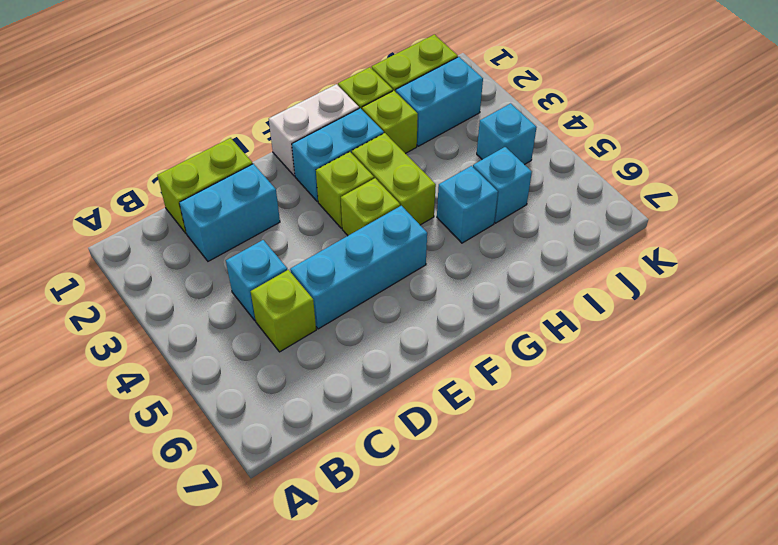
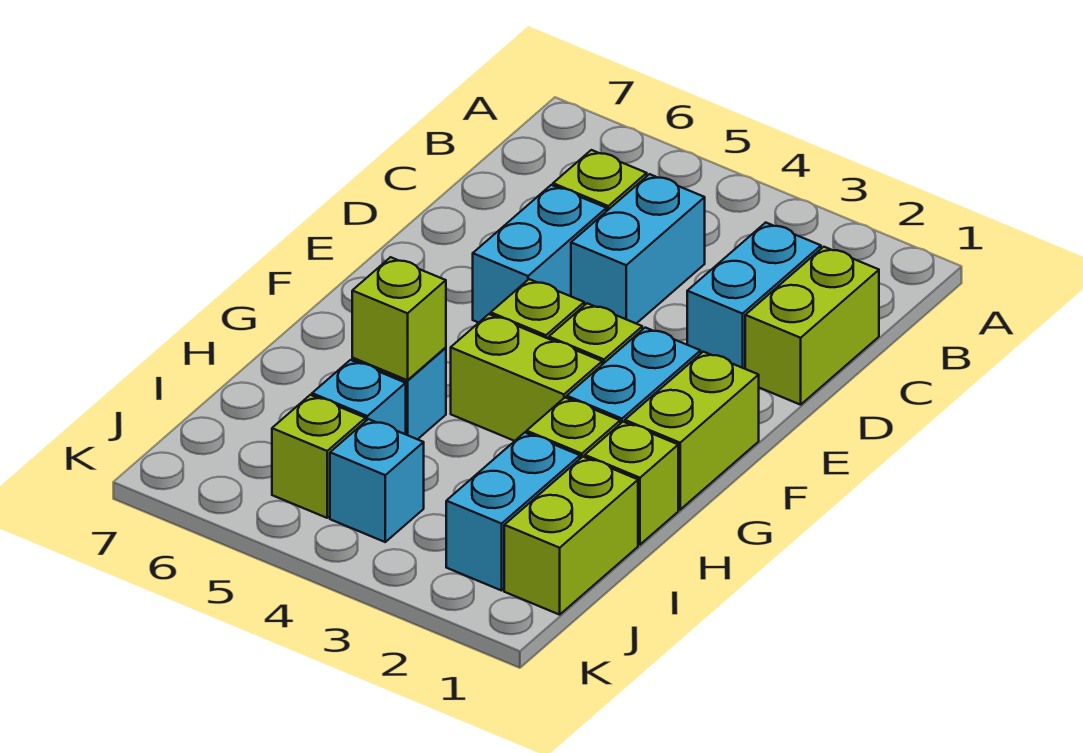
cyan 1x1 brick [226,240,287,320] -> cyan 1x2 brick [571,174,705,324]
cyan 1x3 brick [290,206,427,329] -> cyan 1x2 brick [473,185,606,323]
white 1x2 brick [269,84,359,176] -> lime 1x2 brick [625,352,759,510]
none -> lime 1x1 brick [352,257,446,380]
none -> lime 1x1 brick [272,395,366,518]

